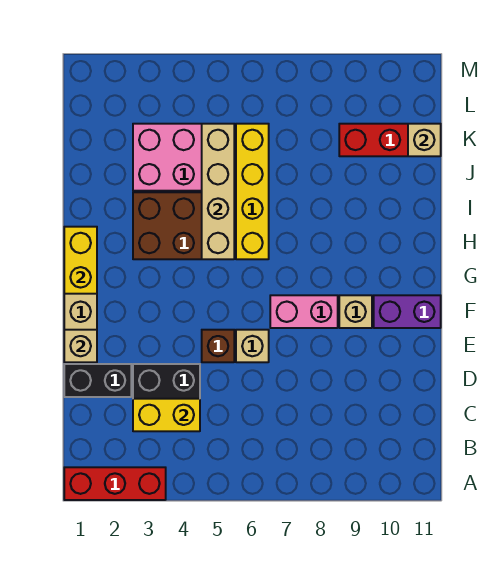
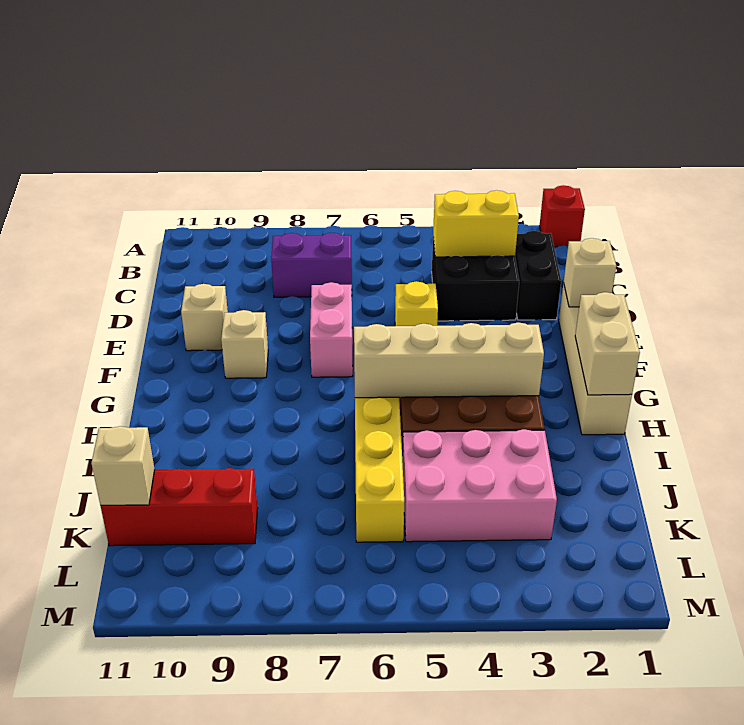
red 1x3 brick [64,467,166,500] -> red 1x1 brick [539,185,585,247]
black 1x2 brick [64,364,131,397] -> black 1x2 brick turned to [515,231,561,320]
brown 1x1 brick [202,330,234,362] -> yellow 1x1 brick [395,281,438,326]
tan 1x1 brick [236,330,269,362] -> tan 1x1 brick moved to [181,284,228,351]
pink 1x2 brick [270,295,338,328] -> pink 1x2 brick turned to [310,282,353,377]
purple 1x2 brick [374,295,441,328] -> purple 1x2 brick moved to [271,233,352,297]
yellow 1x2 brick [64,227,97,294] -> tan 1x2 brick [575,292,640,395]
tan 1x4 brick [202,124,234,259] -> tan 1x4 brick turned to [354,322,544,398]

